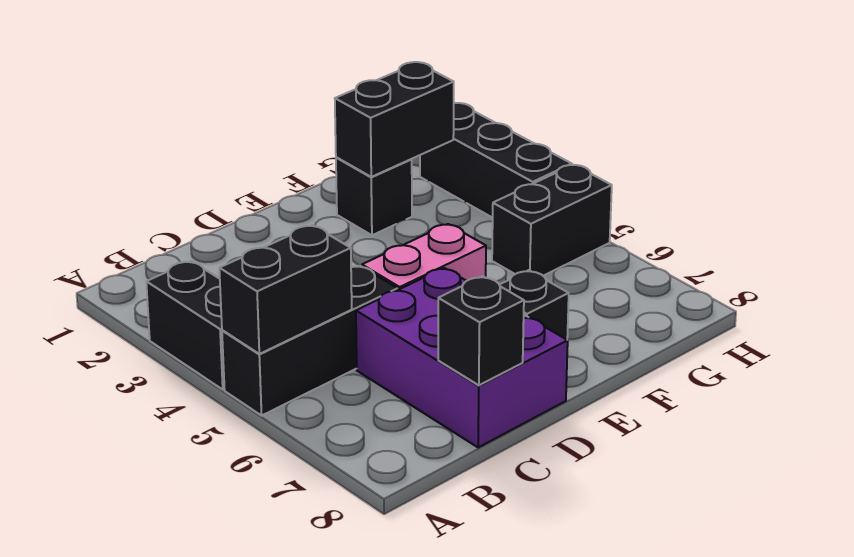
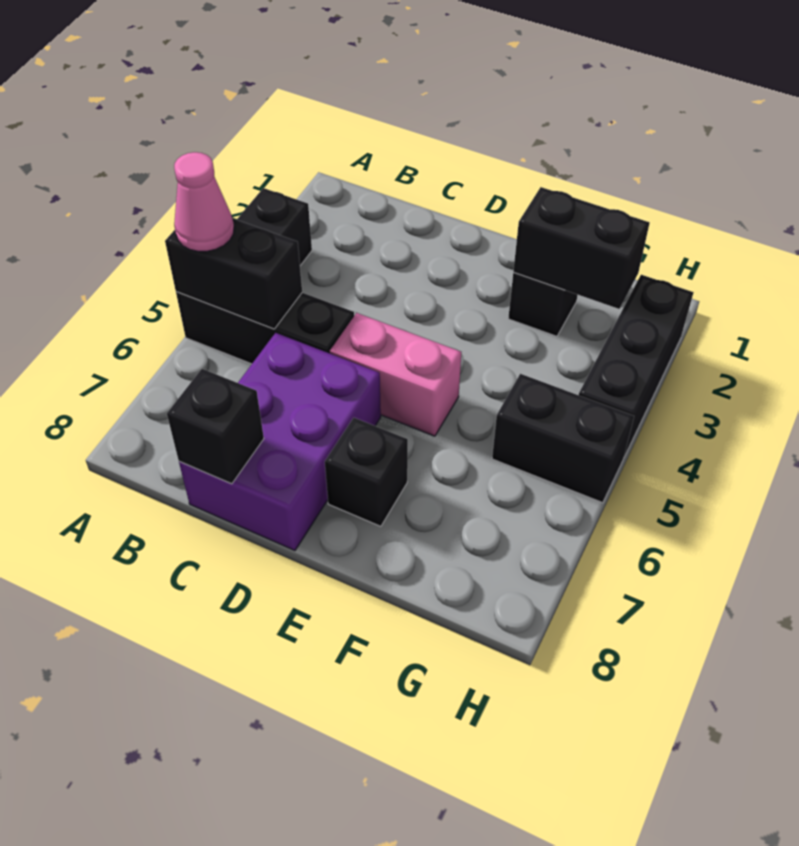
none -> pink 1x1 cone [174,152,234,251]

